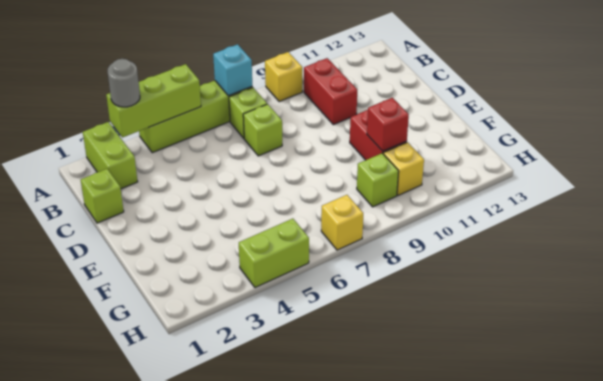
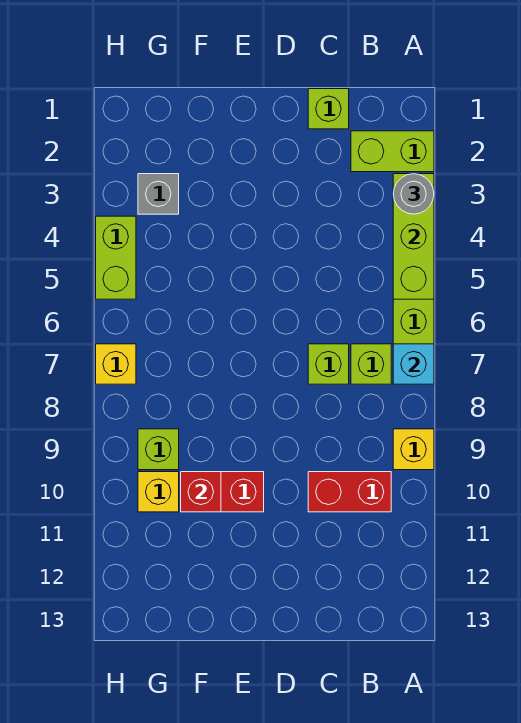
none -> grey 1x1 brick [138,174,179,214]

